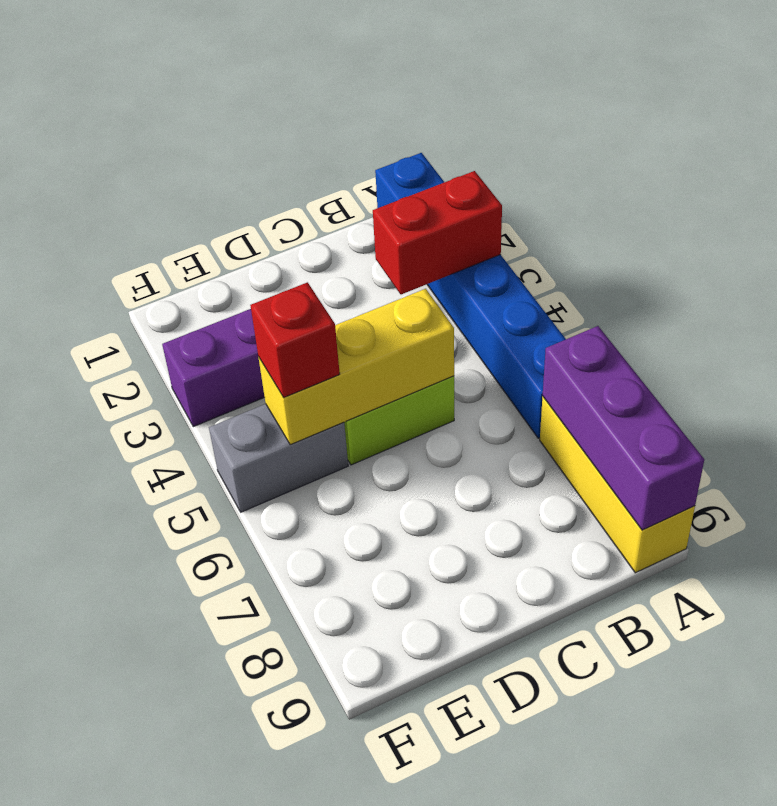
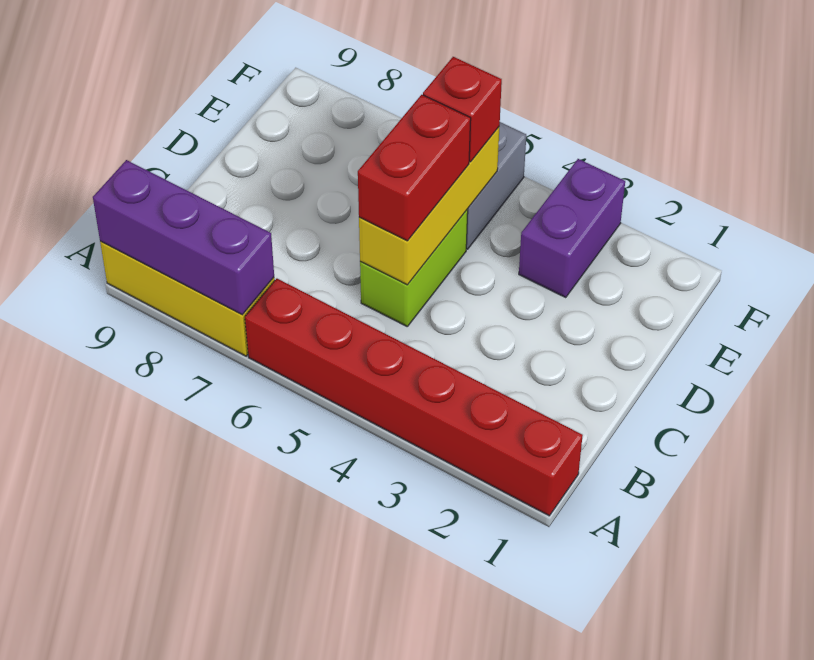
blue 1x6 brick [375,153,566,438] -> red 1x6 brick [245,279,583,516]
red 1x2 brick [373,171,502,294] -> red 1x2 brick moved to [358,95,471,241]

